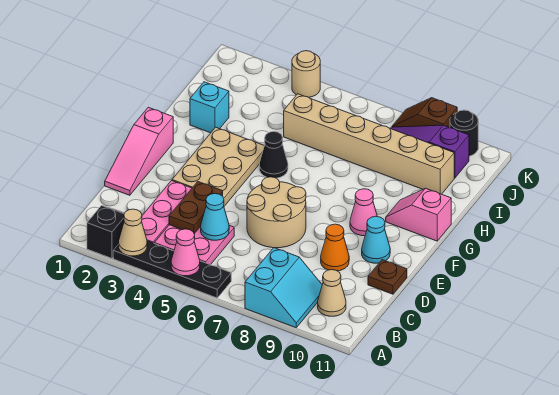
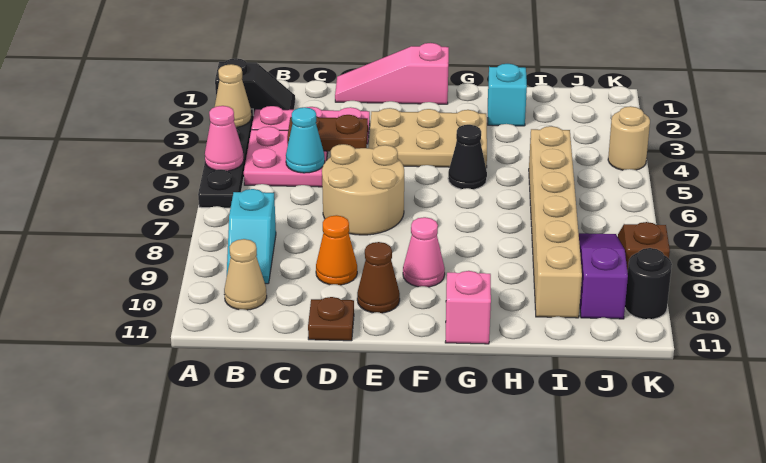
cyan 2x2 slope [245,248,322,328] -> cyan 1x2 slope [227,189,276,284]
cyan 1x1 cone [362,216,390,263] -> brown 1x1 cone [357,242,400,313]

